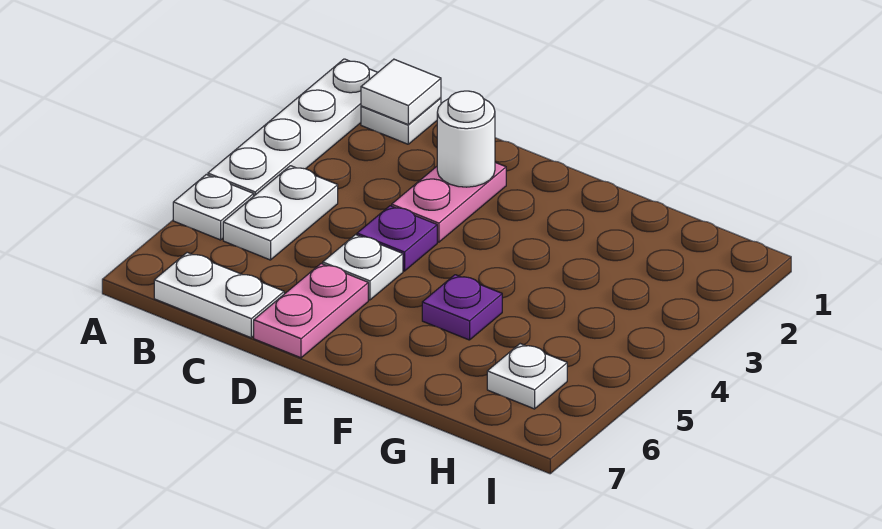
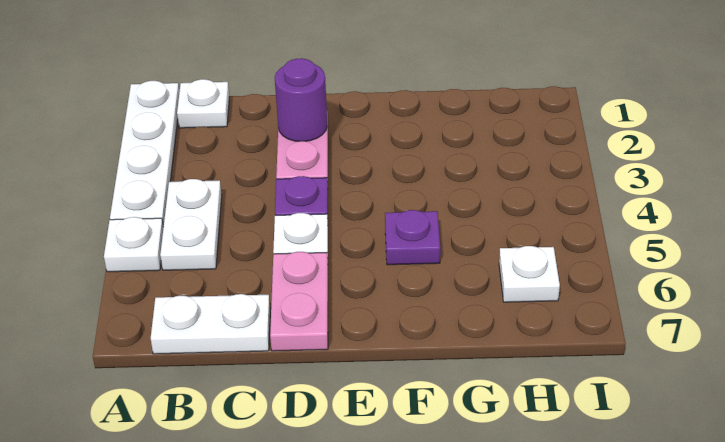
white 1x1 tile [361,59,441,124] -> none
white 1x1 round brick [437,91,495,187] -> purple 1x1 round brick [275,58,327,141]

